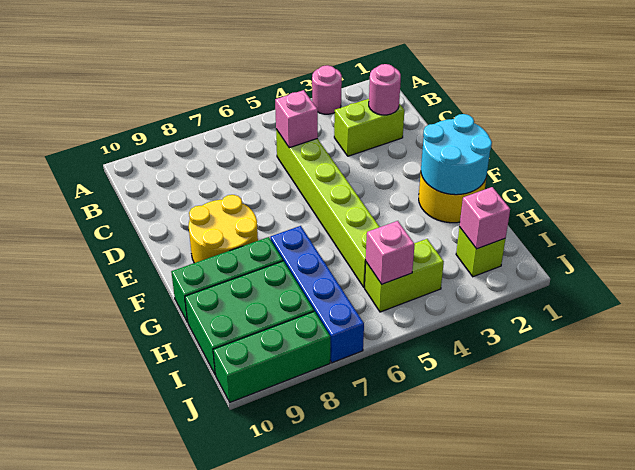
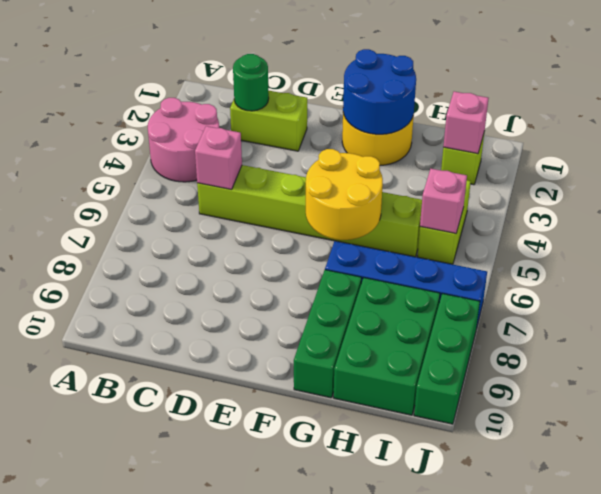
pink 1x1 round brick [312,65,342,114] -> pink 2x2 round brick [148,98,219,182]
lime 1x2 brick [334,99,405,156] -> lime 1x2 brick turned to [230,90,307,151]
pink 1x1 round brick [369,64,401,115] -> green 1x1 round brick [233,54,269,111]
yellow 2x2 round brick [189,195,258,263] -> yellow 2x2 round brick moved to [306,149,383,240]
cyan 2x2 round brick [421,114,492,195] -> blue 2x2 round brick [343,49,416,134]

